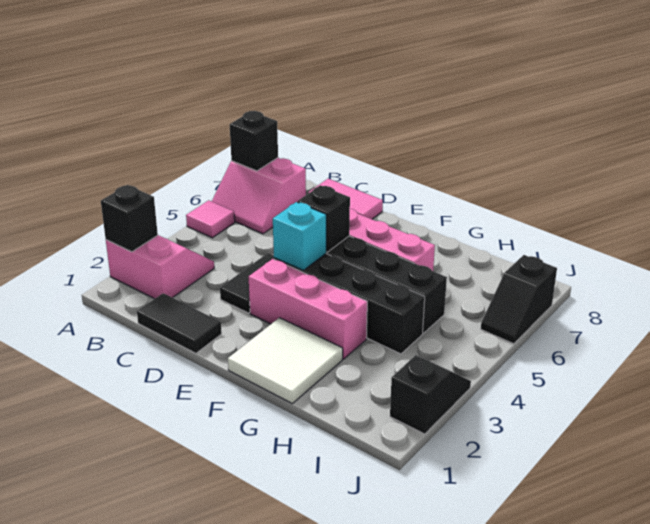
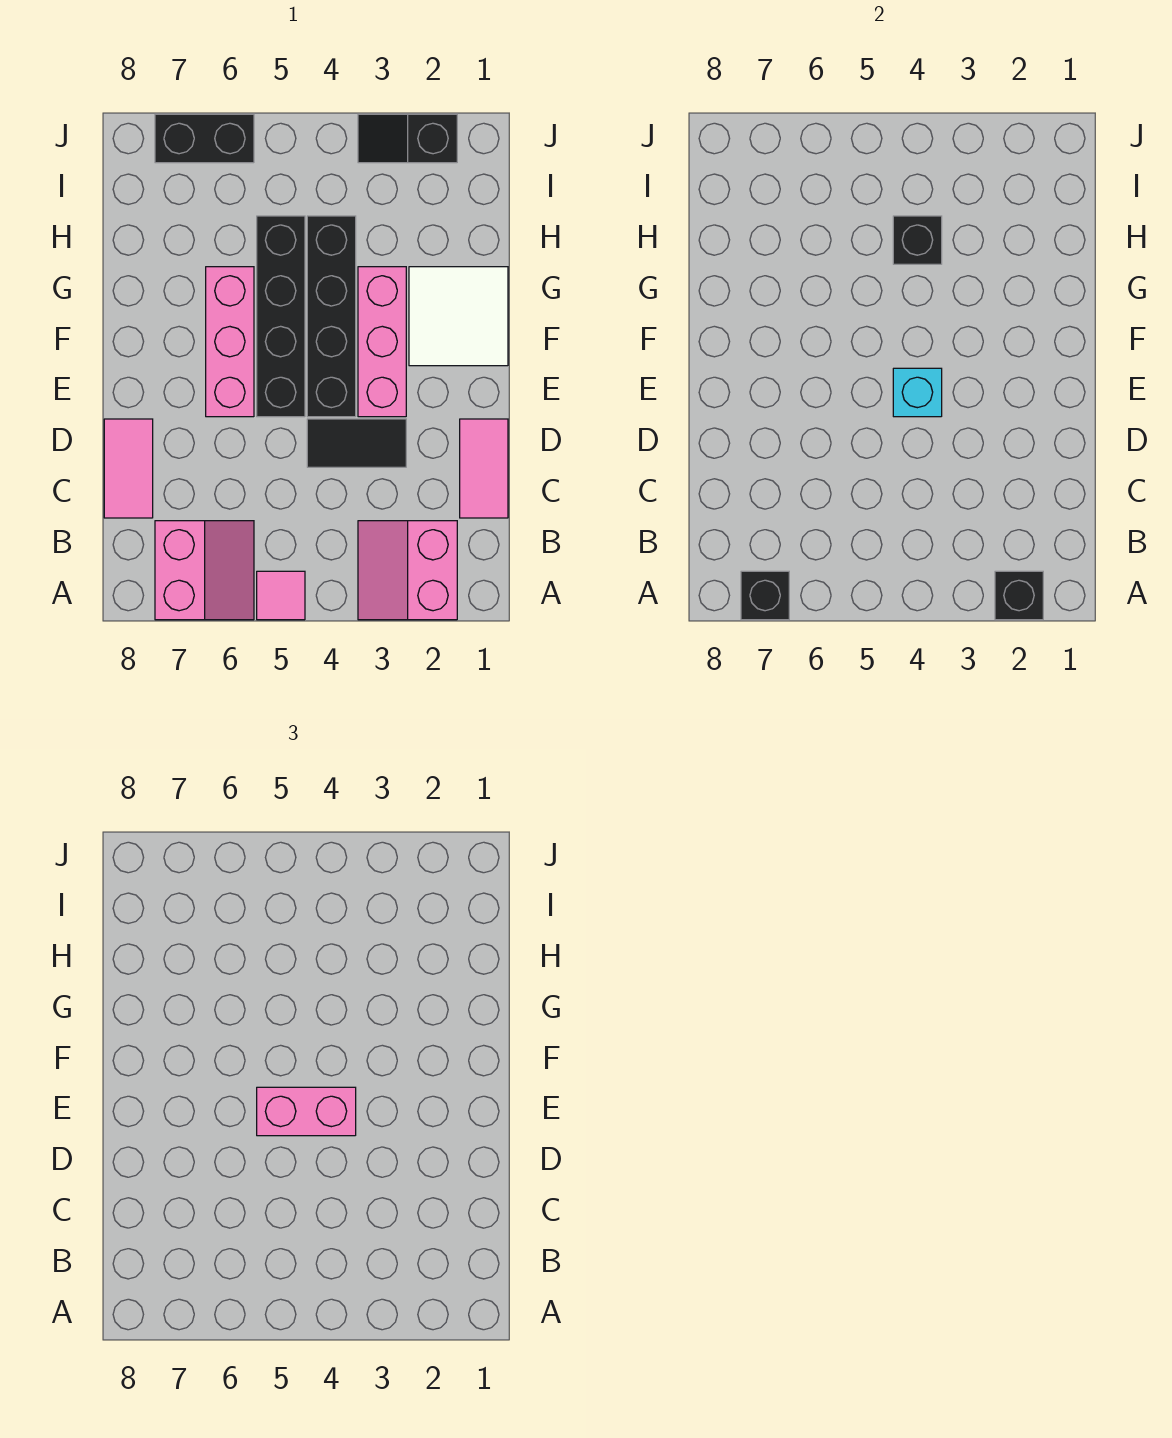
black 1x2 tile [137,293,222,353] -> pink 1x2 tile [460,419,508,518]
none -> pink 1x2 brick [257,1087,356,1136]
black 1x1 brick [298,185,350,252] -> black 1x1 brick moved to [893,216,942,264]
black 1x2 slope [481,255,557,344] -> black 1x2 brick [155,114,254,163]

